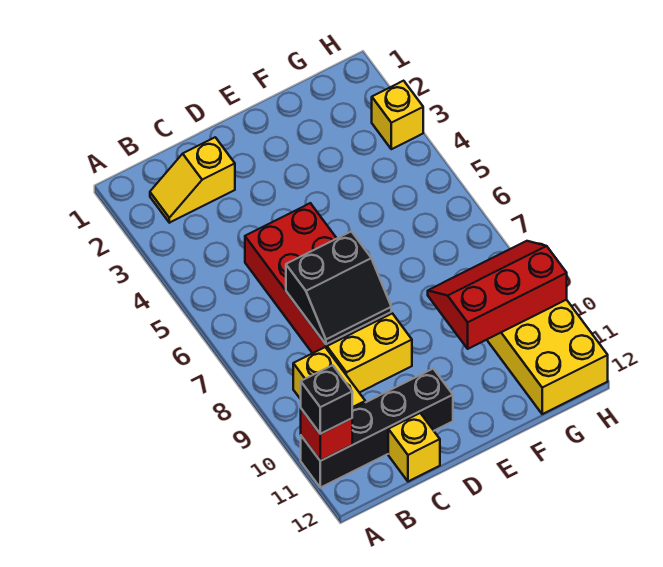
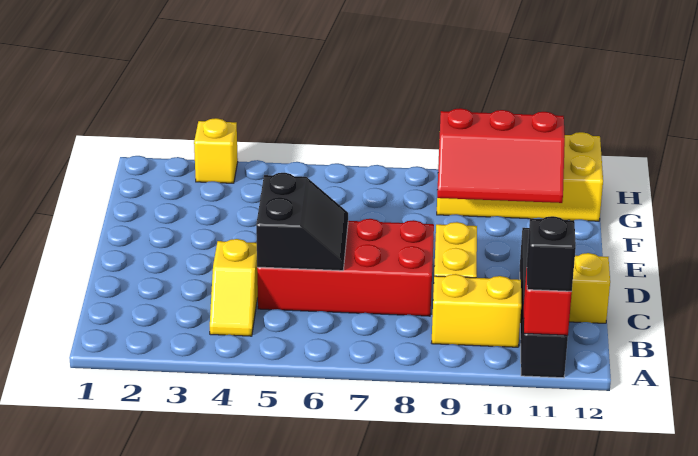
yellow 1x2 slope [150,137,235,223] -> yellow 1x2 slope moved to [210,239,258,336]
black 2x2 slope [286,231,391,344] -> black 2x2 slope moved to [256,173,348,271]
red 2x3 slope [428,241,567,349] -> red 2x3 slope turned to [437,108,565,203]

